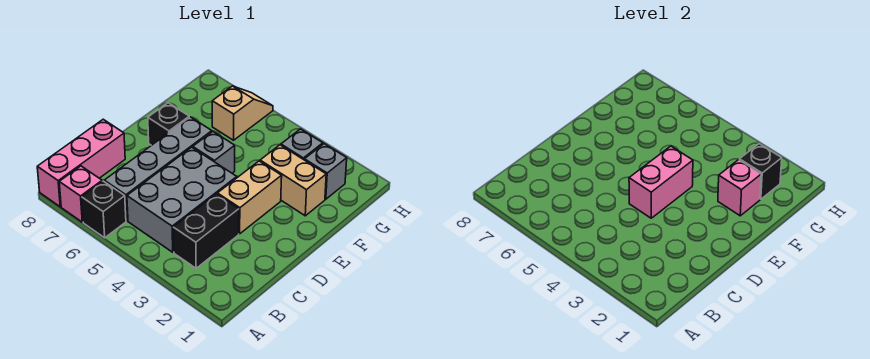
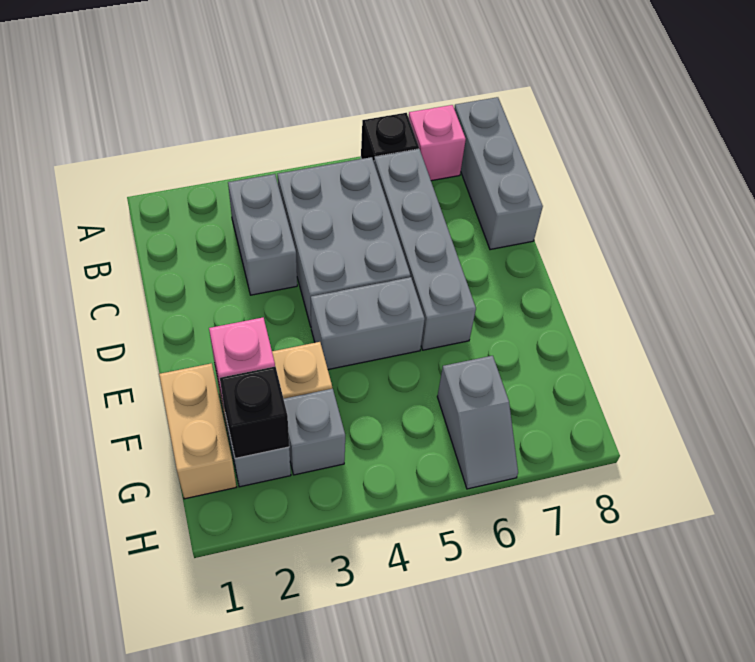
pink 1x3 brick [37,119,125,207] -> grey 1x3 brick [454,97,543,250]
black 1x2 brick [173,194,239,268] -> grey 1x2 brick [228,174,297,295]
tan 1x2 brick [217,161,282,234] -> tan 1x2 brick moved to [159,363,236,499]
pink 1x2 brick [629,146,693,218] -> none
grey 1x1 brick [193,132,235,173] -> grey 1x2 brick [311,277,425,370]
black 1x1 brick [148,103,189,145] -> none
tan 1x2 slope [212,86,273,140] -> grey 1x2 slope [437,356,518,489]

